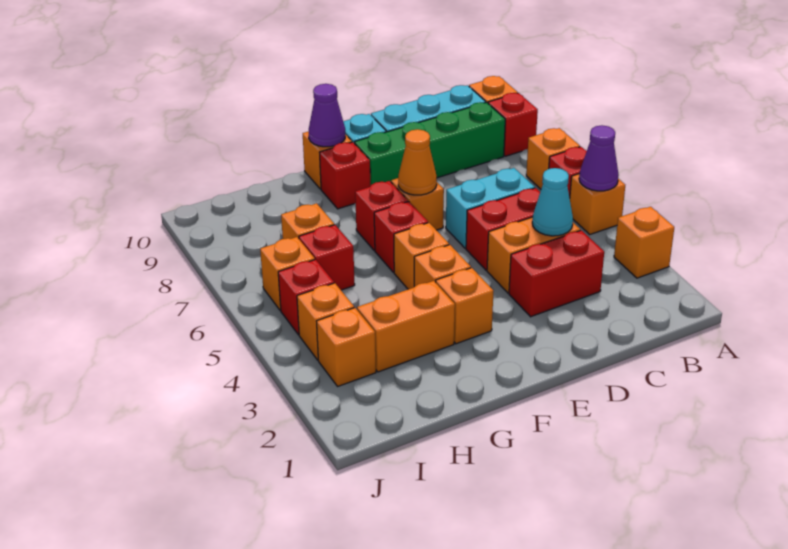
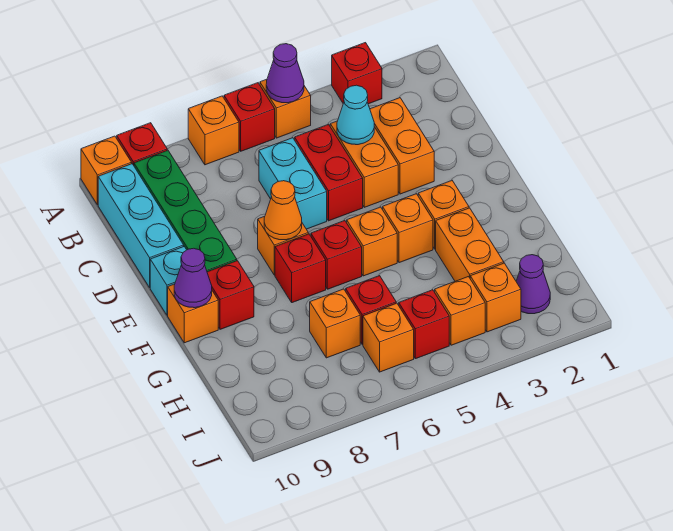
orange 1x1 brick [614,207,674,278] -> red 1x1 brick [332,43,382,104]
red 1x2 brick [509,230,604,317] -> orange 1x2 brick [370,98,434,194]
none -> purple 1x1 cone [516,255,550,314]

